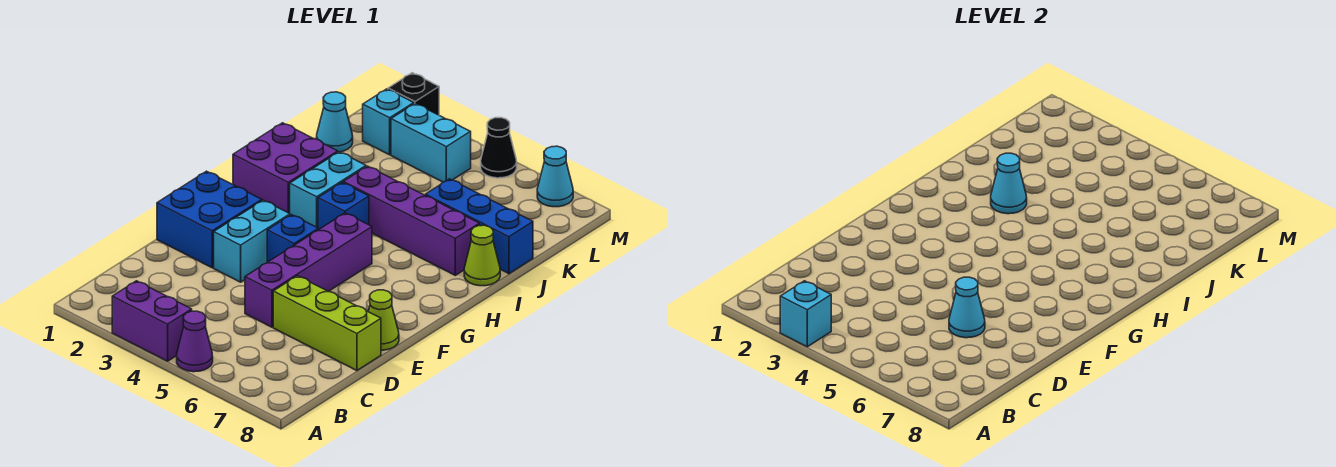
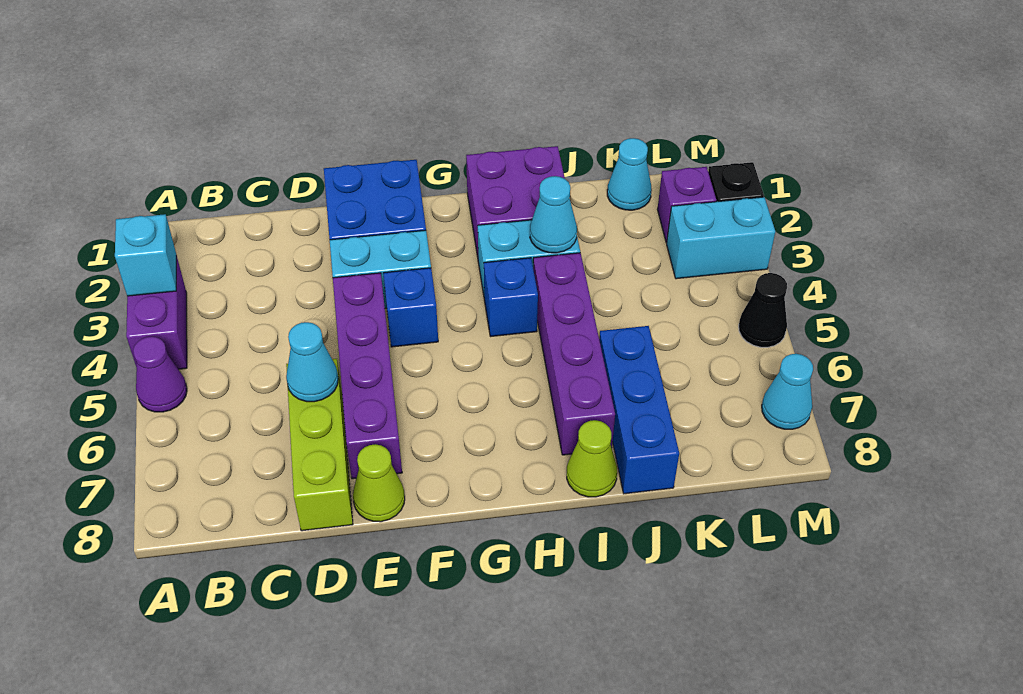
purple 1x4 brick [245,213,372,327] -> purple 1x4 brick turned to [333,273,402,479]
cyan 1x1 brick [363,89,414,155] -> purple 1x1 brick [657,167,716,243]
cyan 1x2 brick [391,103,471,182] -> cyan 1x2 brick turned to [667,197,775,279]

